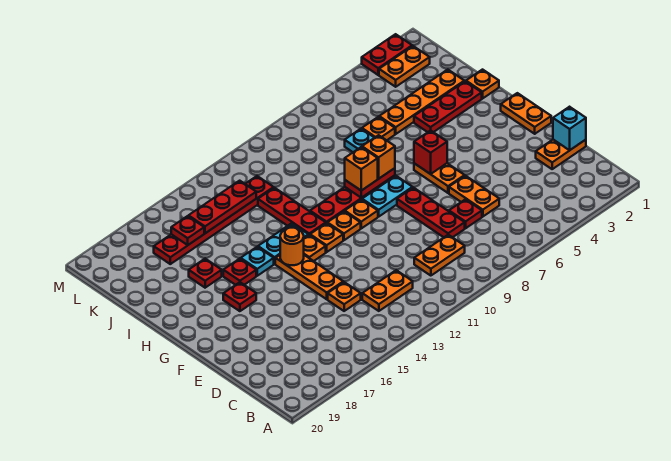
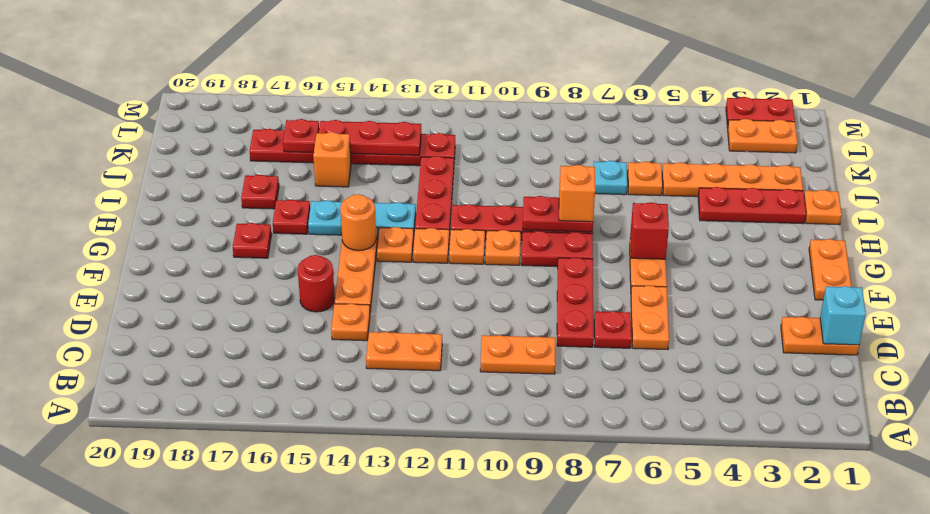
none -> red 1x1 round brick [297,255,335,312]
cyan 1x2 plate [362,176,413,217] -> red 1x2 plate [522,231,593,267]
orange 1x1 brick [345,147,378,191] -> orange 1x1 brick moved to [313,132,351,187]

